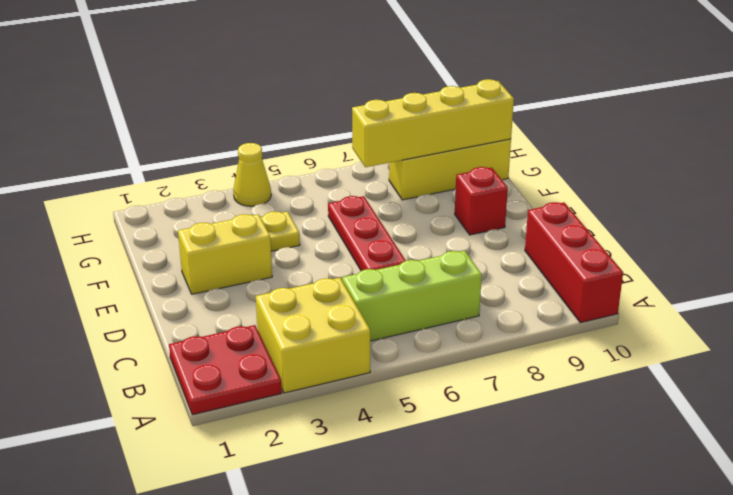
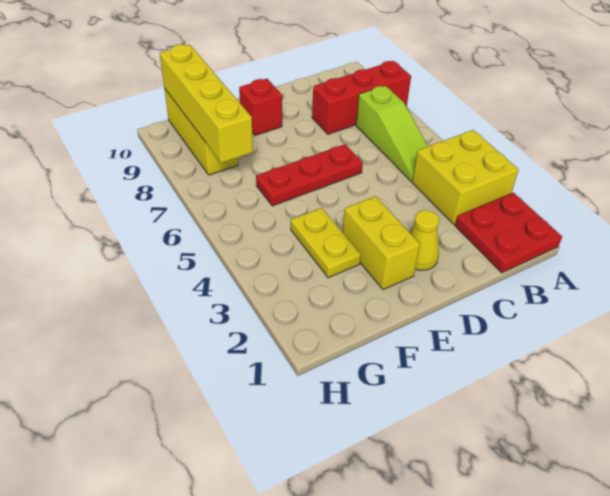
red 1x3 brick [525,202,623,323] -> red 1x3 brick moved to [312,61,411,134]
lime 1x3 brick [342,251,482,341] -> lime 1x3 slope [356,86,428,181]
yellow 1x1 cone [233,143,271,206] -> yellow 1x1 cone moved to [410,210,439,270]

